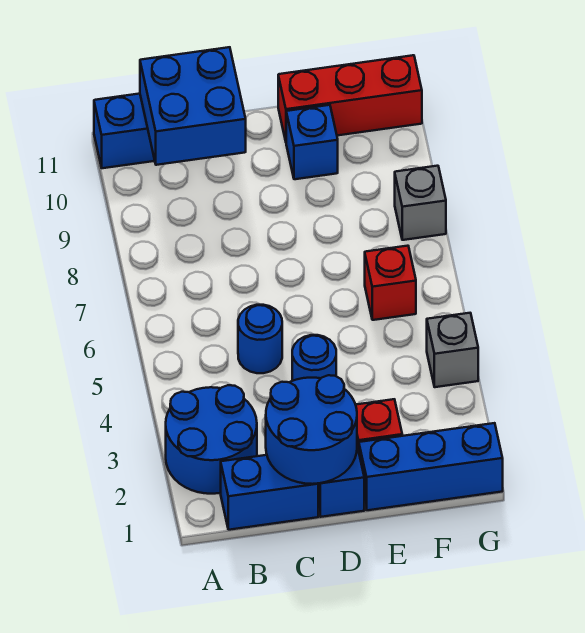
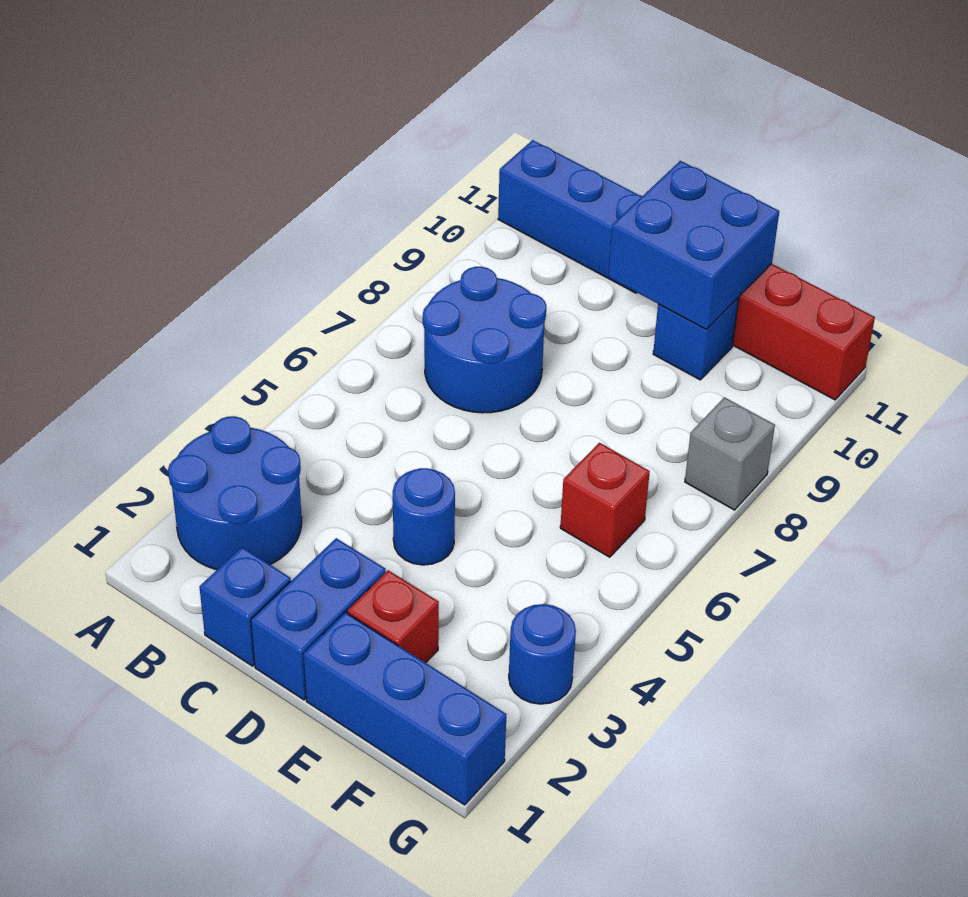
blue 1x2 brick [221,455,318,530] -> blue 1x1 brick [199,547,291,666]
blue 2x2 brick [140,47,246,165] -> blue 2x2 brick moved to [608,161,779,330]
blue 2x2 round brick [266,375,357,484] -> blue 2x2 round brick moved to [423,267,546,413]
blue 1x1 round brick [238,305,282,373] -> blue 1x1 round brick moved to [509,604,576,704]
grey 1x1 brick [427,313,478,387] -> none

